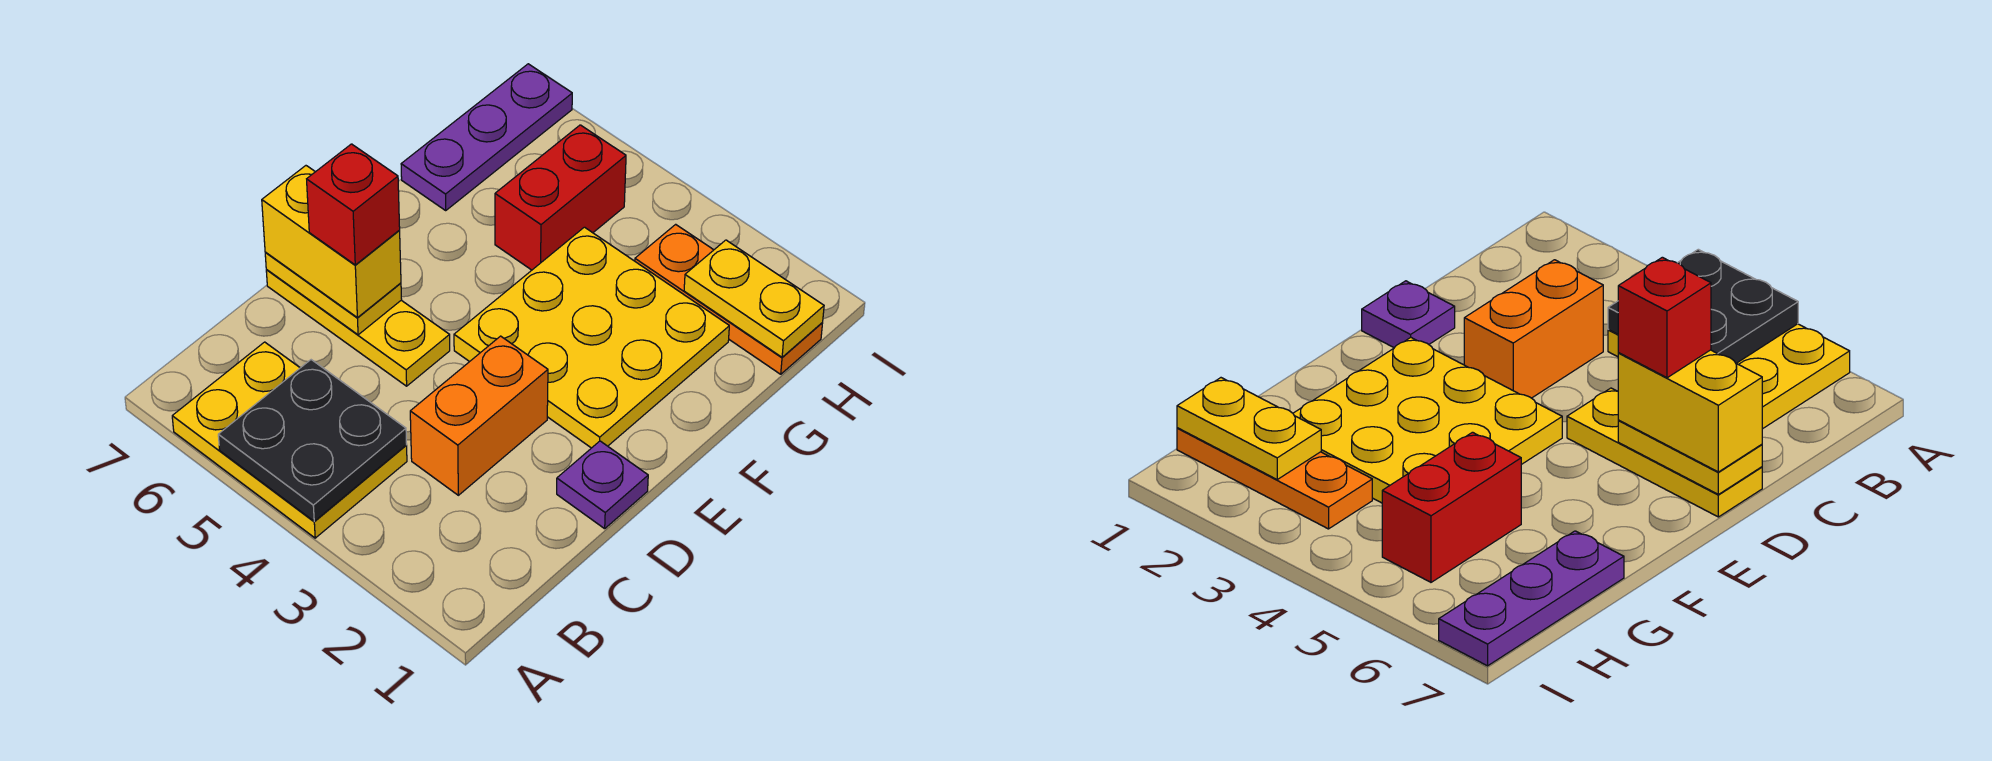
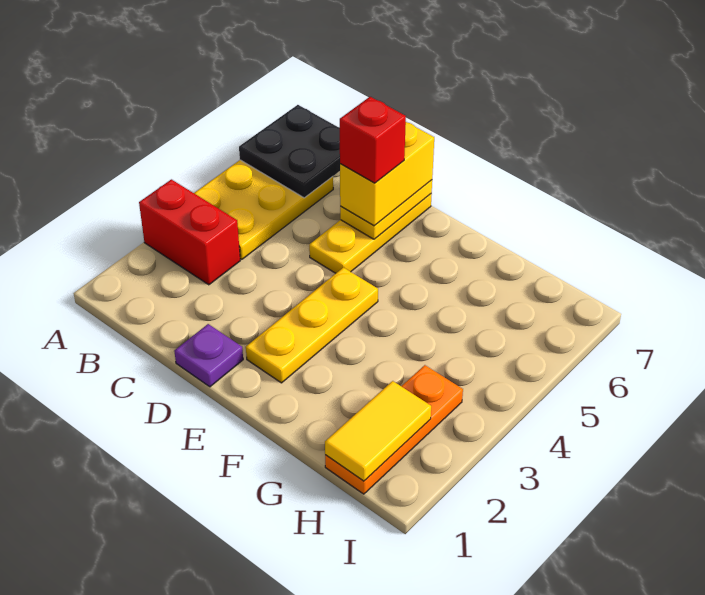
black 2x2 plate [218,360,407,522] -> black 2x2 plate moved to [239,105,340,198]
orange 1x2 brick [410,336,548,495] -> none
yellow 3x3 plate [454,227,729,448] -> yellow 1x3 plate [246,267,378,383]
red 1x2 brick [495,125,626,270] -> red 1x2 brick moved to [139,179,240,285]
purple 1x3 plate [401,64,572,210] -> none
yellow 1x2 plate [684,240,824,357] -> yellow 1x2 tile [325,381,431,481]

